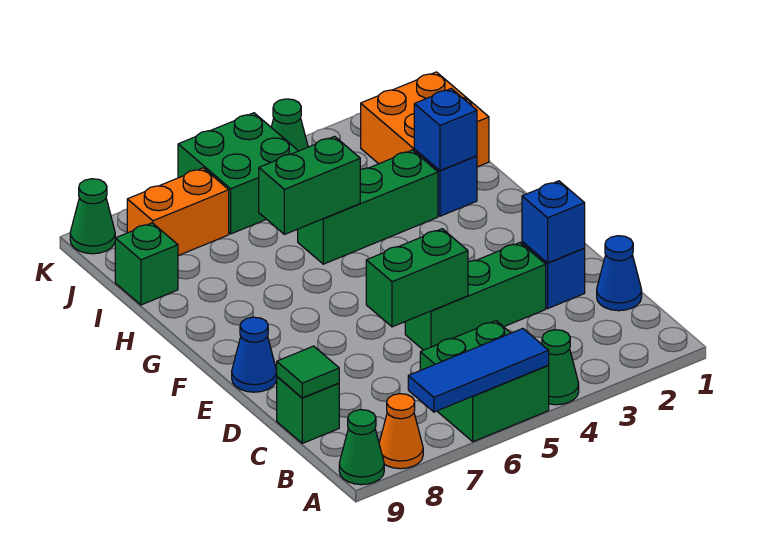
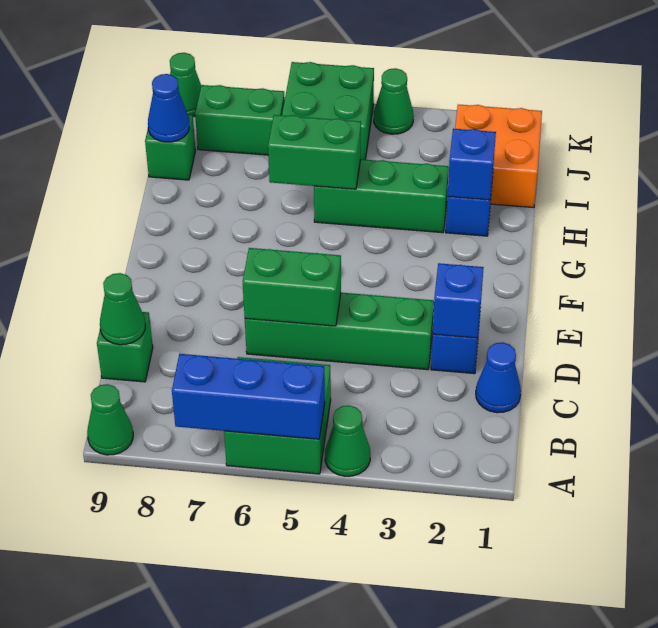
blue 1x3 tile [408,329,549,412] -> blue 1x3 brick [172,354,325,439]
orange 1x1 cone [379,394,423,469] -> none
green 1x1 tile [277,346,339,398] -> green 1x1 cone [100,273,145,345]
green 1x3 brick [405,243,546,350] -> green 1x4 brick [245,293,434,370]
blue 1x1 cone [232,317,277,392] -> blue 1x1 cone moved to [148,74,189,142]
orange 1x2 brick [127,168,229,256] -> green 1x2 brick [195,85,285,155]

